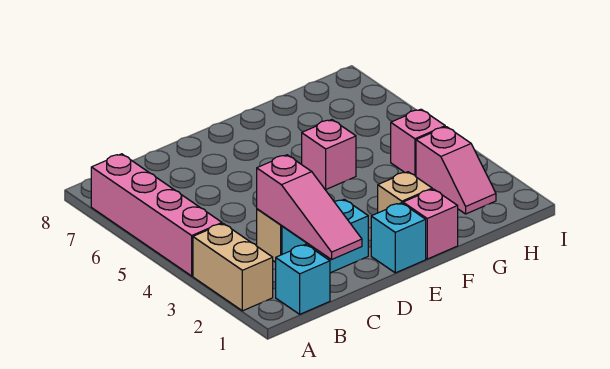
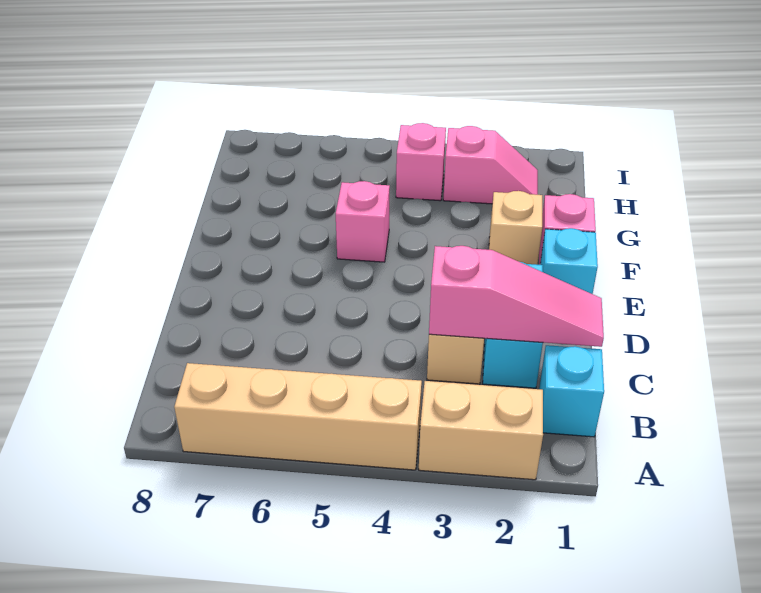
pink 1x4 brick [91,154,222,276] -> tan 1x4 brick [174,363,422,470]

